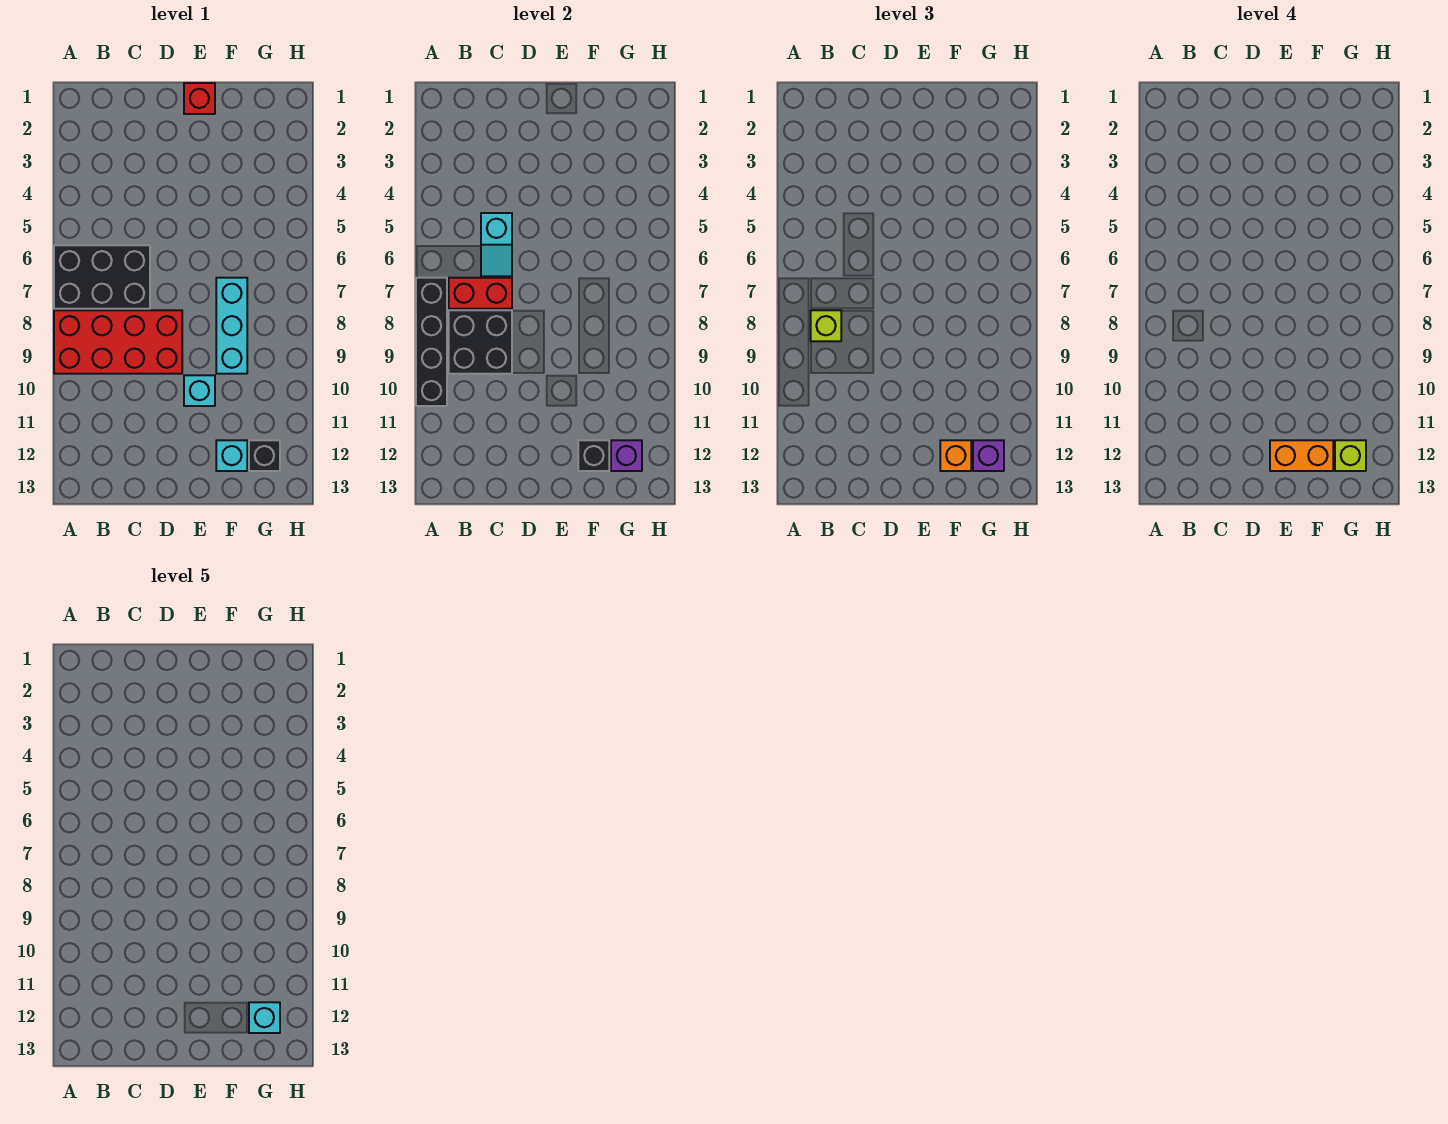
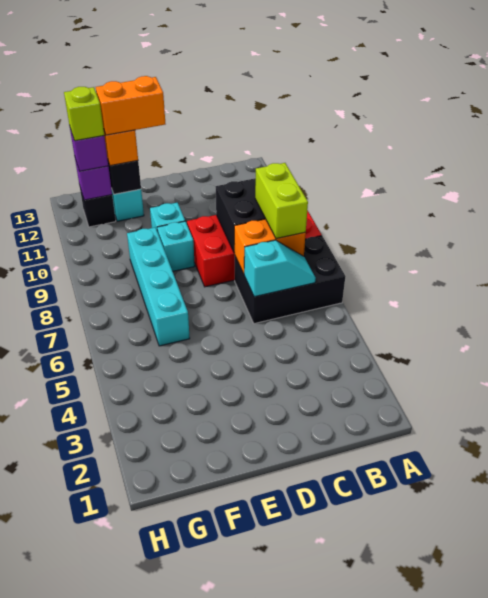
black 1x4 brick [416,278,447,406] -> none
red 1x2 brick [449,278,512,309] -> orange 1x2 brick [234,219,306,274]
lime 1x1 brick [811,310,841,341] -> lime 1x2 brick [255,163,308,239]
cyan 1x2 slope [481,213,512,276] -> cyan 1x2 slope turned to [244,240,316,297]
red 1x1 brick [184,83,215,114] -> none
cyan 1x3 brick [216,278,247,374] -> cyan 1x4 brick [127,227,190,346]
cyan 1x1 brick [249,1002,280,1033] -> cyan 1x1 brick moved to [157,221,195,271]

